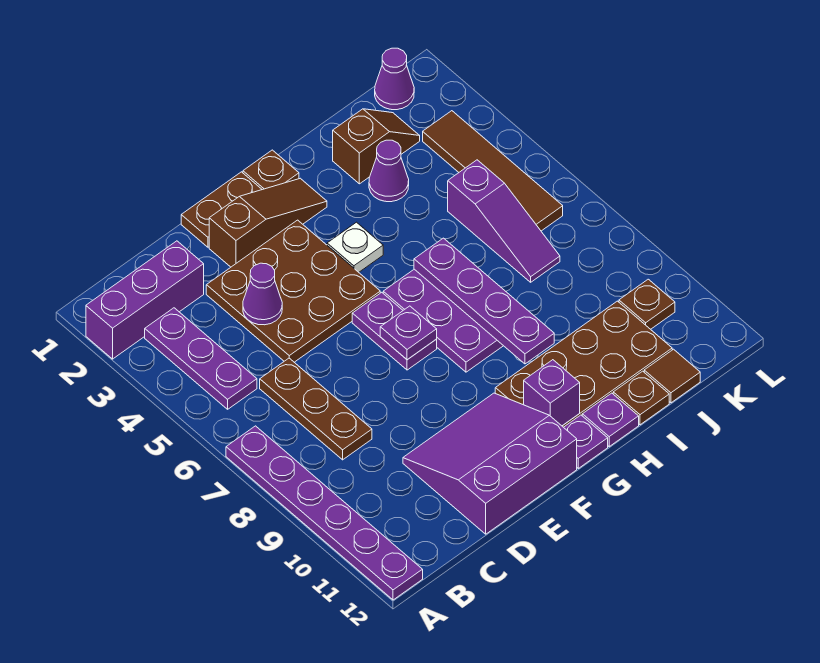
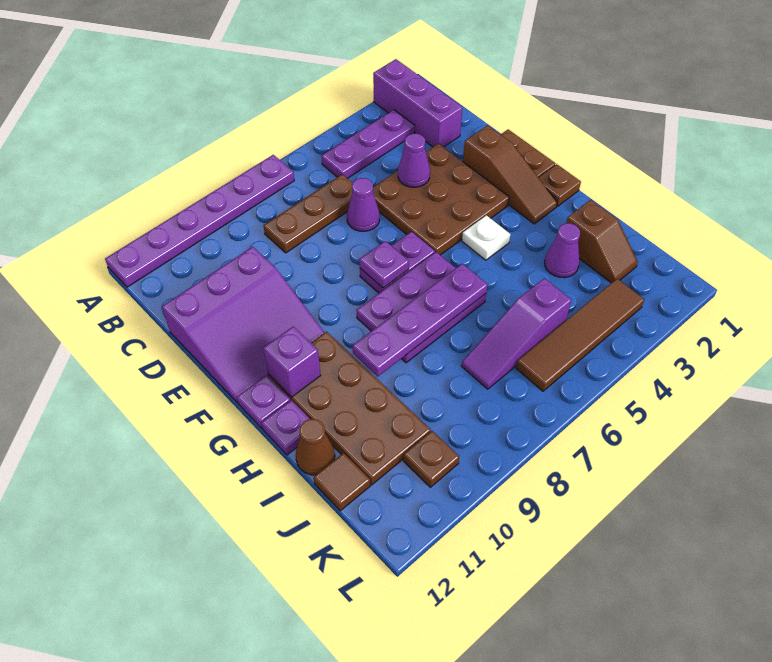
purple 3x3 slope [403,393,577,534] -> purple 3x3 slope turned to [162,247,325,403]
brown 1x1 plate [613,371,669,425] -> brown 1x1 cone [296,419,335,475]
purple 1x1 cone [375,48,414,110] -> purple 1x1 cone moved to [347,178,380,231]

